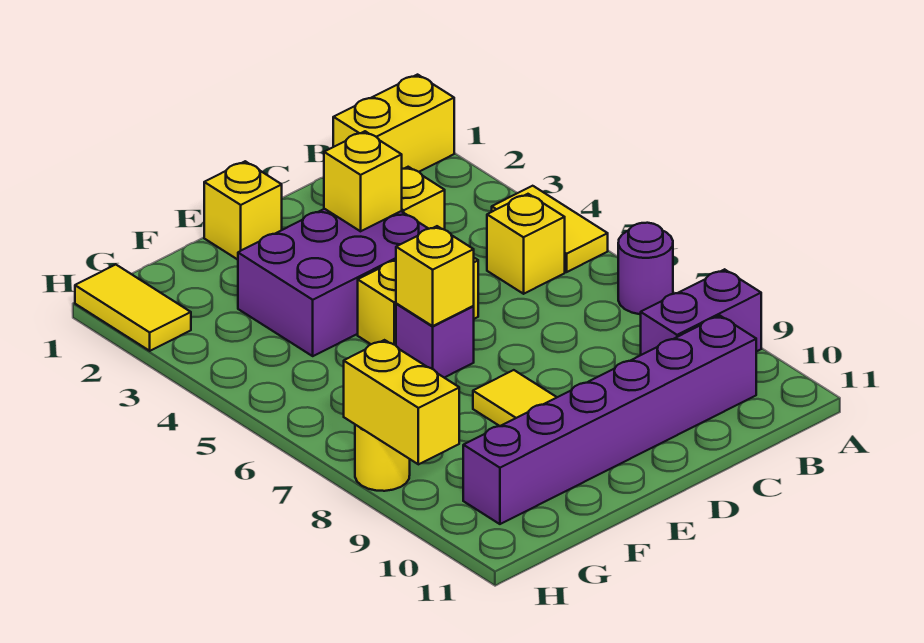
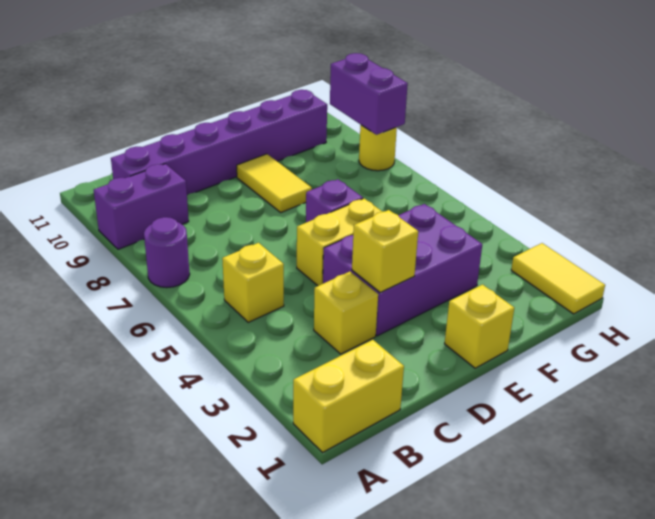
yellow 1x2 tile [492,186,608,272] -> none
yellow 1x1 brick [396,226,474,326] -> none
yellow 1x2 brick [344,340,459,464] -> purple 1x2 brick [330,53,408,135]

